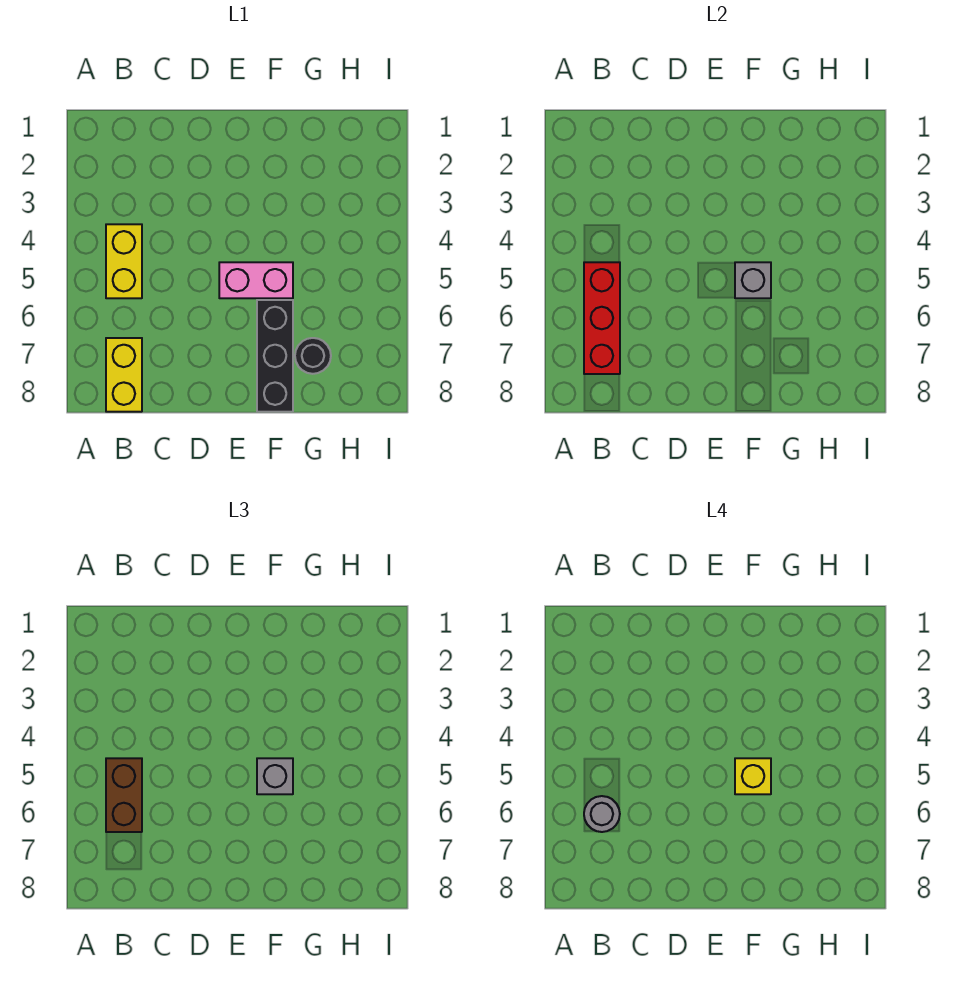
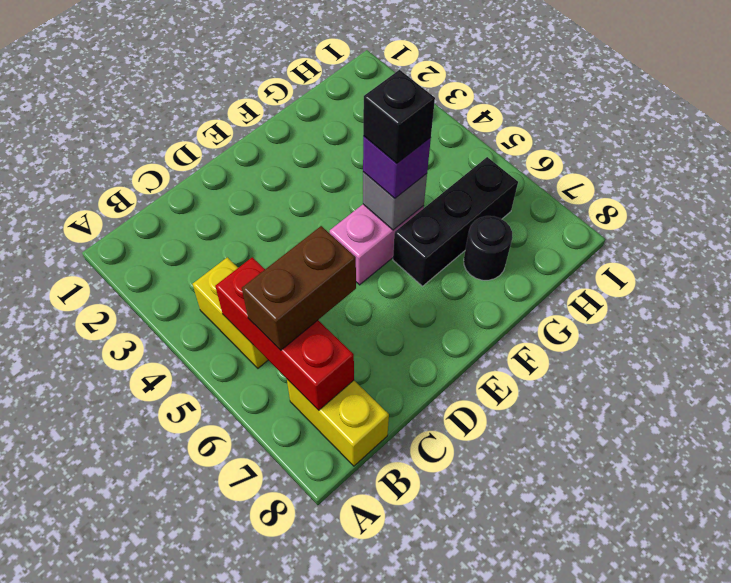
brown 1x2 brick [106,758,142,832] -> brown 1x2 brick turned to [242,226,356,350]
grey 1x1 round brick [584,796,620,832] -> none
grey 1x1 brick [257,758,293,794] -> purple 1x1 brick [363,136,431,198]
yellow 1x1 brick [735,758,771,794] -> black 1x1 brick [363,70,435,163]
black 1x3 brick [257,300,293,412] -> black 1x3 brick turned to [393,157,518,286]

